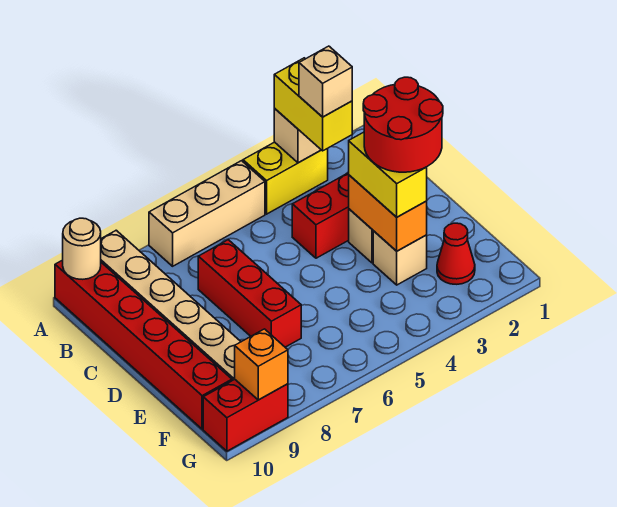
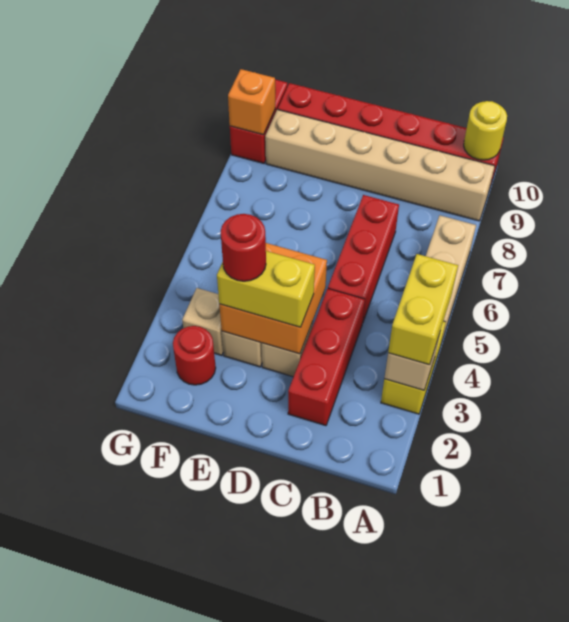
yellow 1x2 brick [274,58,352,151] -> yellow 1x2 brick turned to [388,254,458,365]
tan 1x1 round brick [63,218,101,279] -> yellow 1x1 round brick [464,101,507,160]
tan 1x1 brick [299,46,352,117] -> tan 1x1 brick moved to [182,288,223,355]
red 1x3 brick [198,240,301,347] -> red 1x3 brick turned to [328,195,399,322]
red 2x2 round brick [363,77,443,172] -> red 1x1 round brick [221,214,266,281]
orange 1x2 brick [349,175,427,251] -> orange 2x2 brick [219,243,327,354]
red 1x1 cone [437,223,475,284] -> red 1x1 round brick [173,326,216,385]

